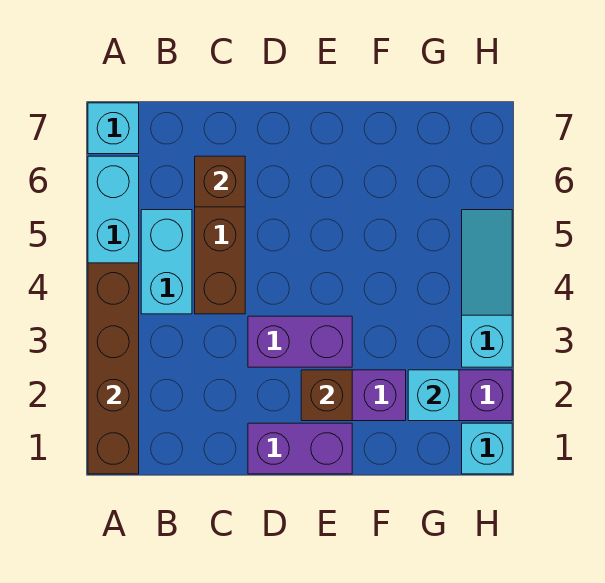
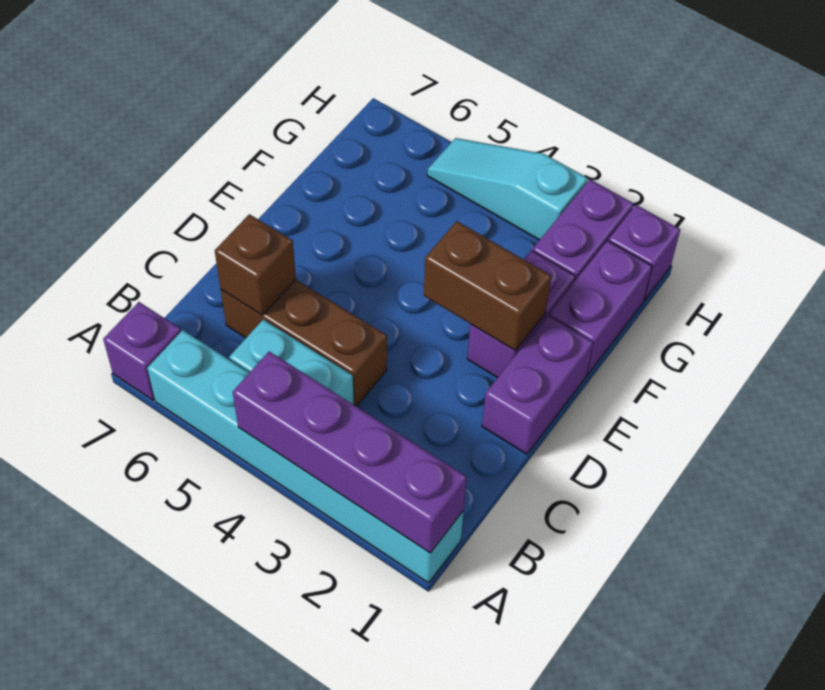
brown 1x4 brick [88,263,139,474] -> purple 1x4 brick [233,352,467,553]
cyan 1x1 brick [88,103,139,154] -> purple 1x1 brick [103,302,181,400]
purple 1x2 brick [248,316,352,367] -> purple 1x2 brick moved to [549,241,652,375]
brown 1x1 brick [301,370,352,421] -> brown 1x2 brick [424,221,551,351]
cyan 1x1 brick [408,370,459,421] -> none
cyan 1x1 brick [462,423,512,474] -> purple 1x1 brick [608,205,680,300]

